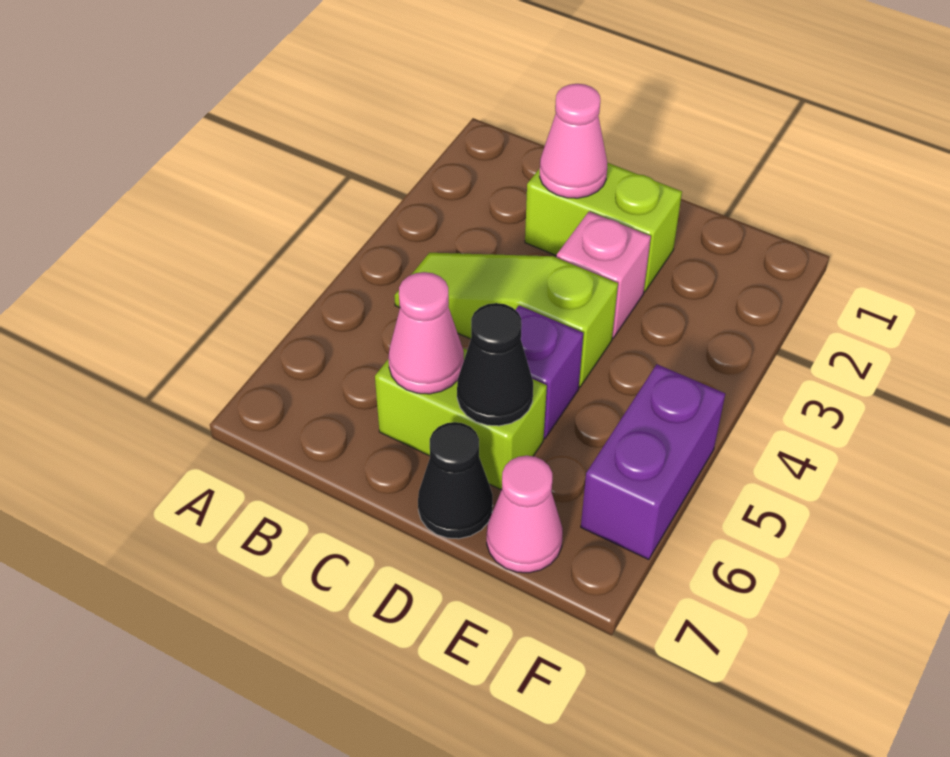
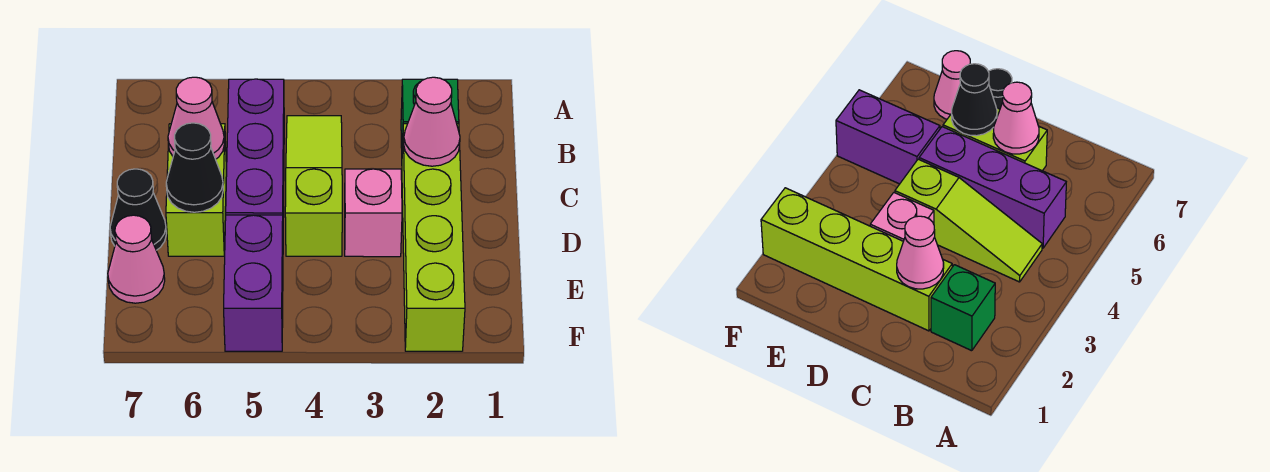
none -> green 1x1 brick [401,79,459,148]
lime 1x2 brick [525,163,682,292] -> lime 1x4 brick [402,124,465,351]
purple 1x1 brick [516,305,583,438] -> purple 1x3 brick [226,79,284,218]
purple 1x2 brick [581,364,725,560] -> purple 1x2 brick turned to [224,215,283,351]

